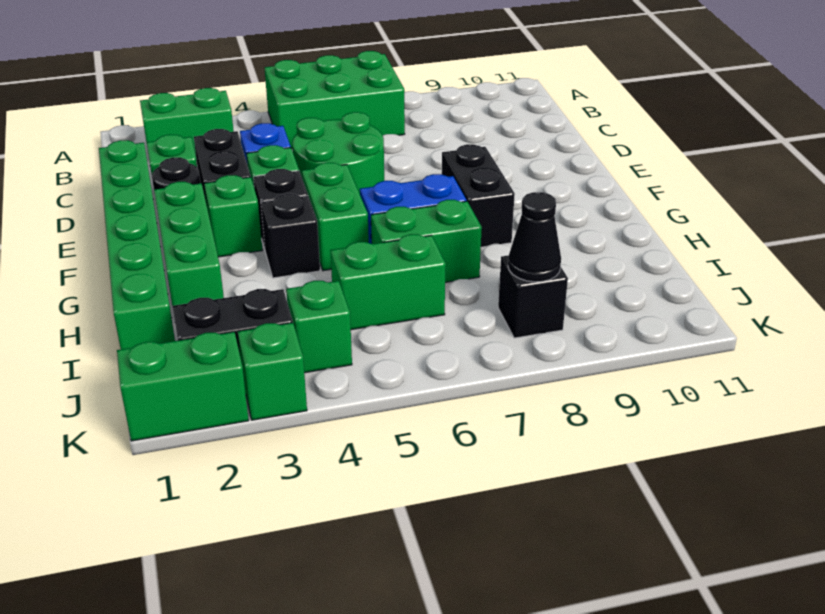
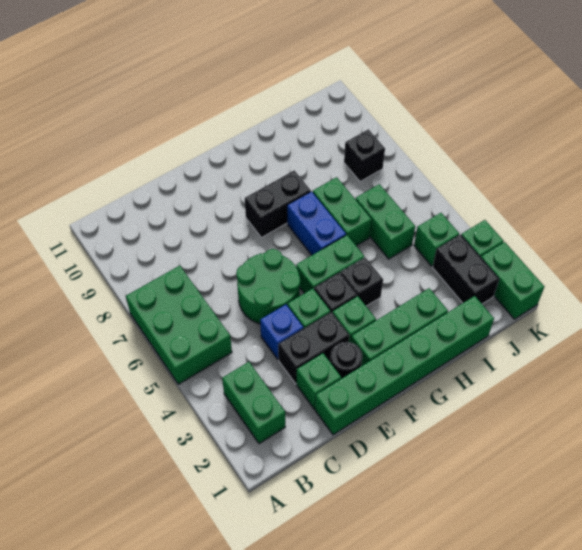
black 1x1 cone [508,192,561,282] -> none

